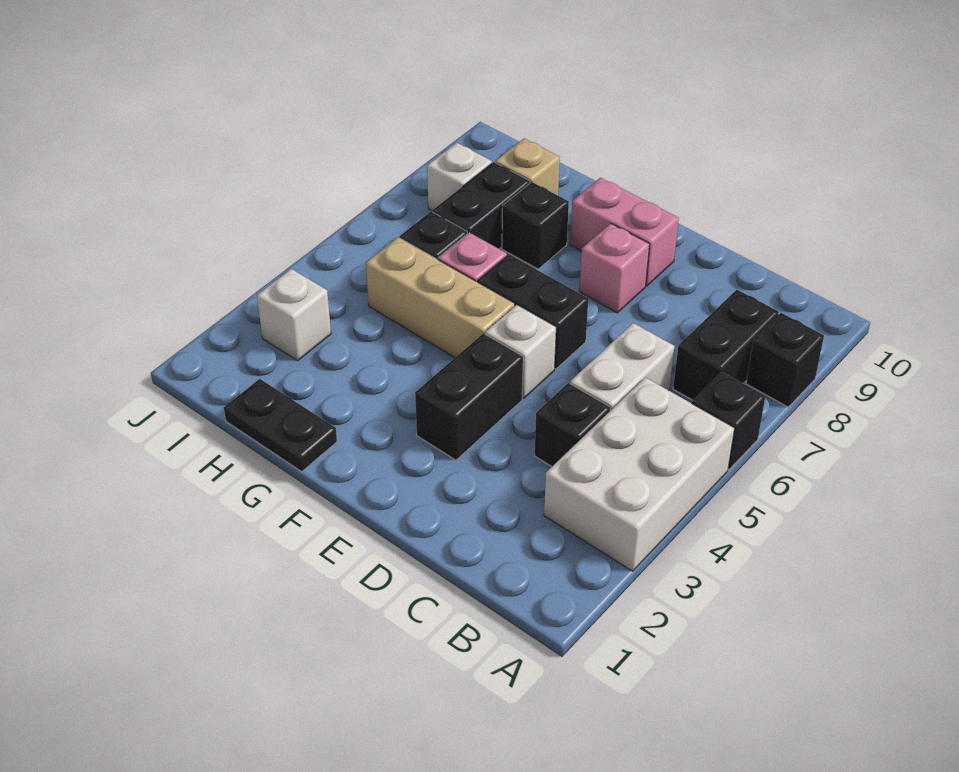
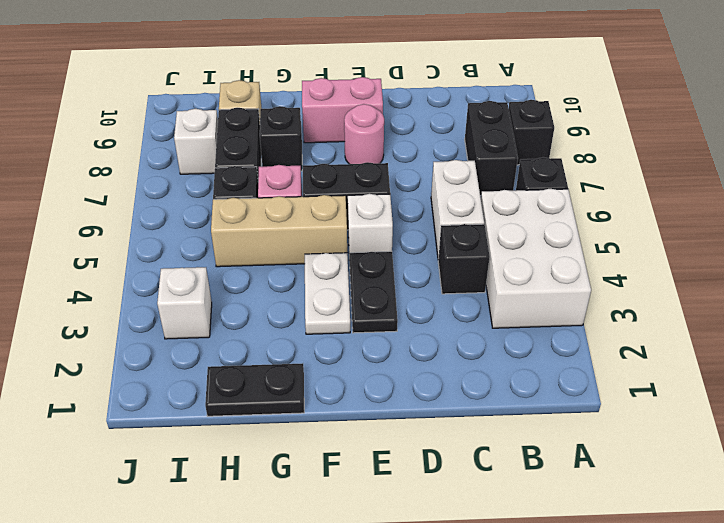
black 1x2 brick [415,333,523,460] -> black 1x2 plate [350,251,398,333]
pink 1x1 brick [579,223,650,313] -> pink 1x1 round brick [344,104,384,164]
none -> white 1x2 plate [305,253,350,334]

